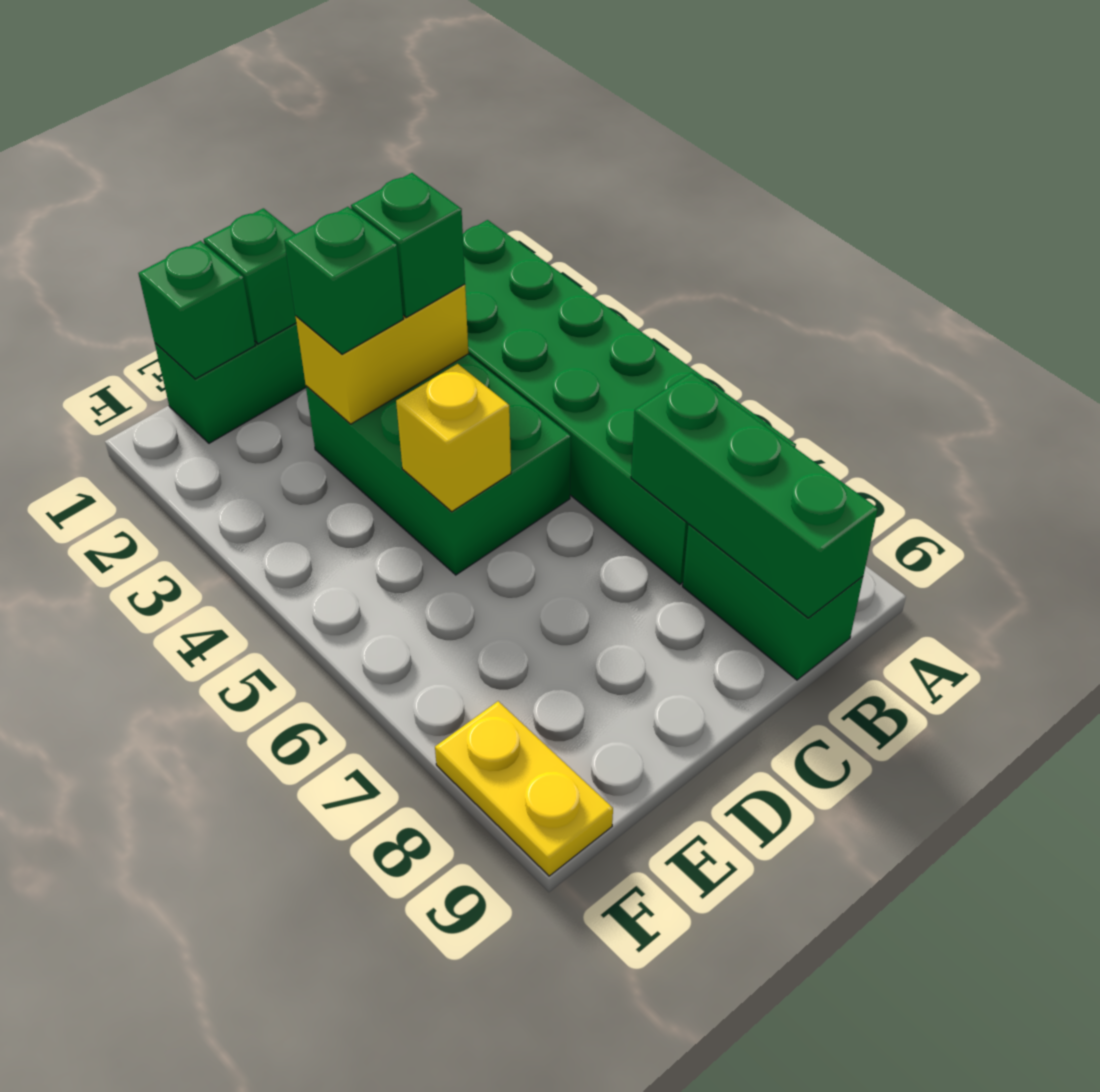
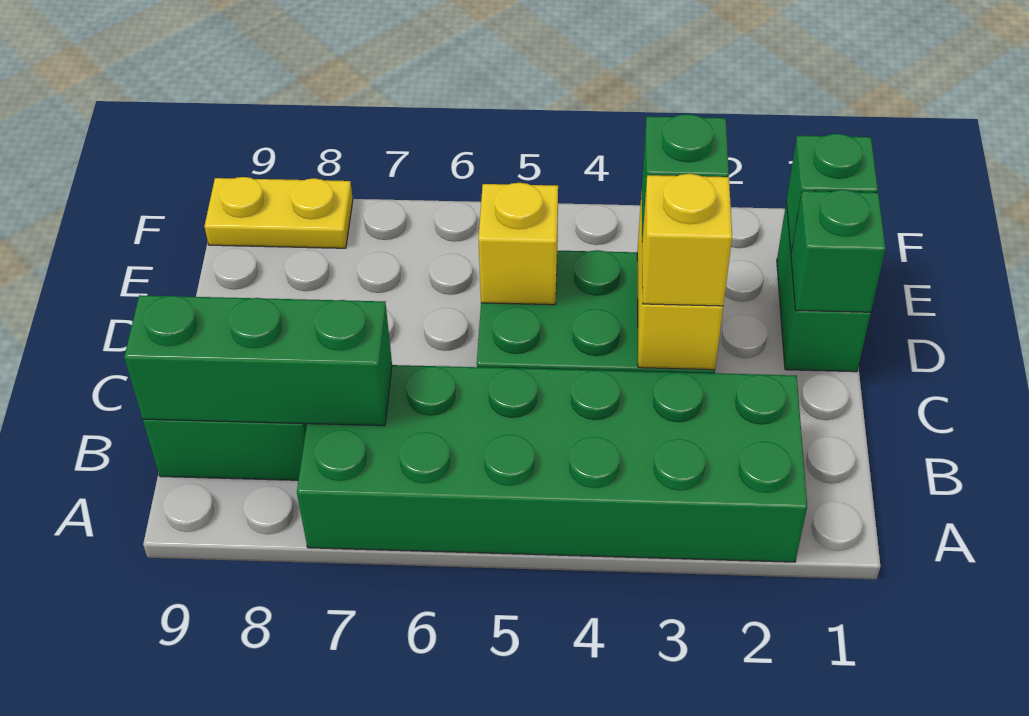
green 1x1 brick [351,173,465,317] -> yellow 1x1 brick [642,174,732,306]

